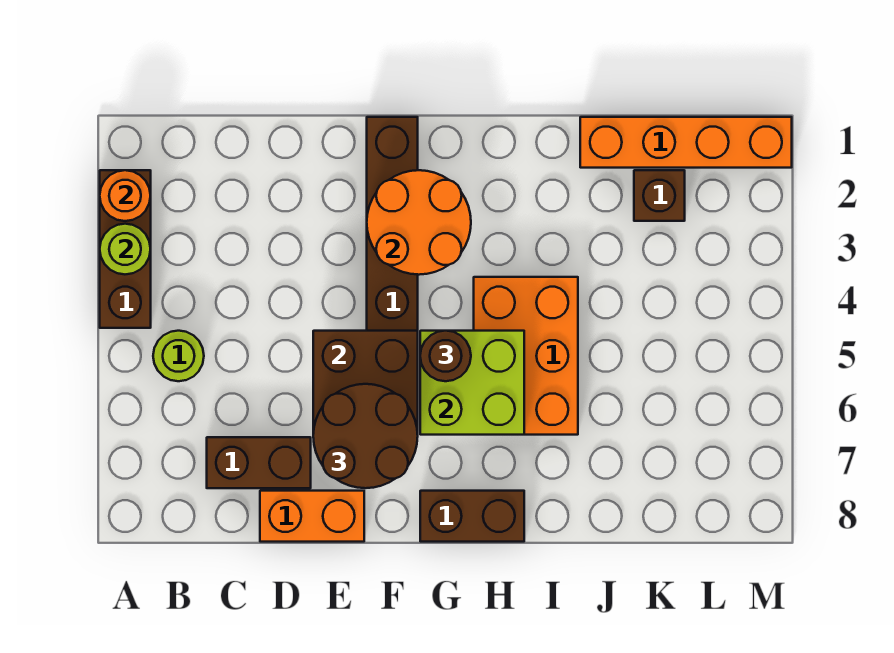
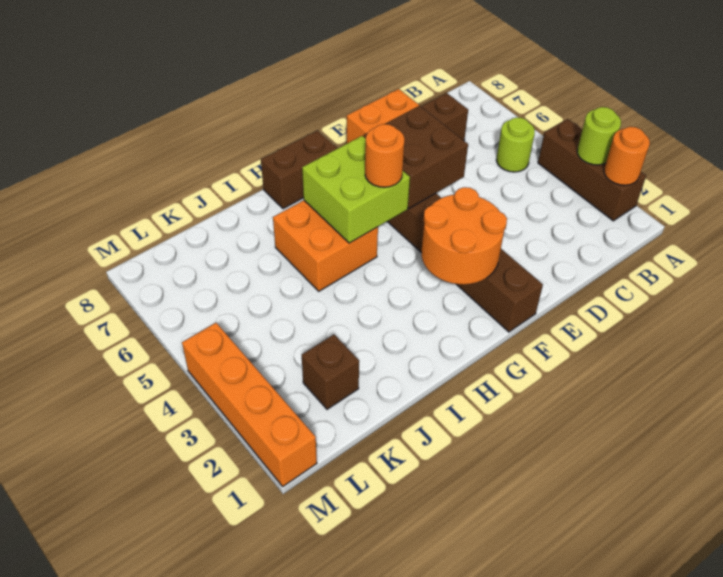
brown 2x2 round brick [313,384,418,488] -> none
brown 1x1 round brick [420,331,471,381] -> orange 1x1 round brick [365,124,405,187]
orange 2x3 brick [474,277,578,435] -> orange 2x2 brick [273,200,378,291]
orange 1x4 brick [580,117,792,168] -> orange 1x4 brick turned to [182,323,317,486]

